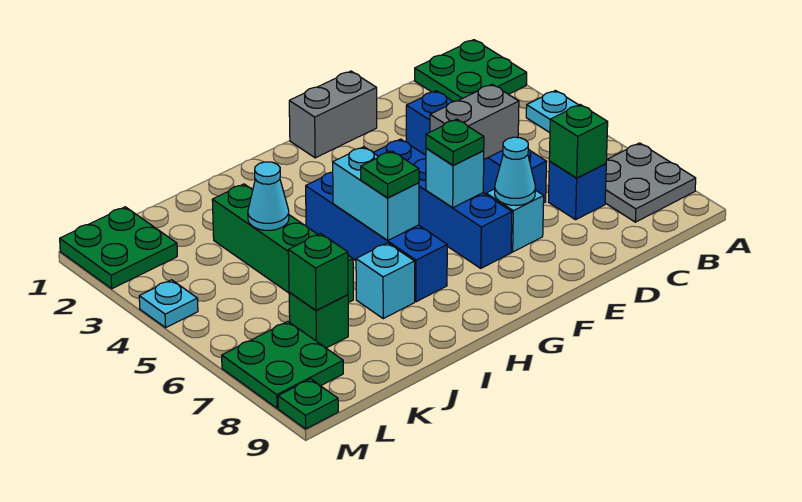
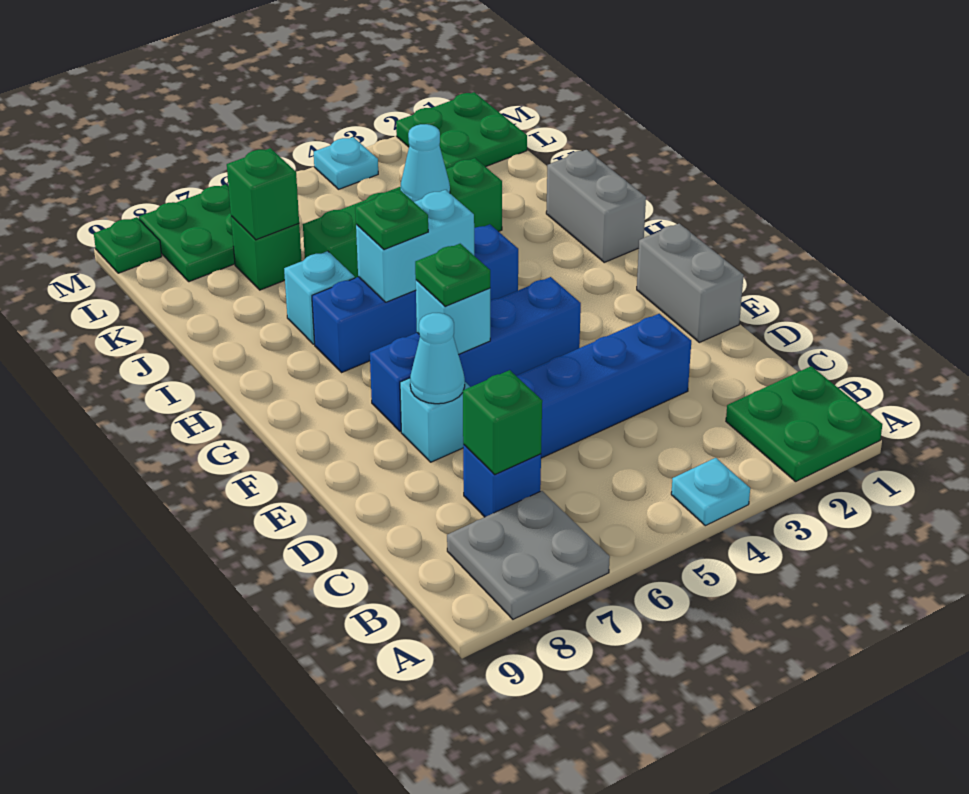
grey 1x2 brick [430,84,519,159] -> grey 1x2 brick moved to [546,150,646,262]

